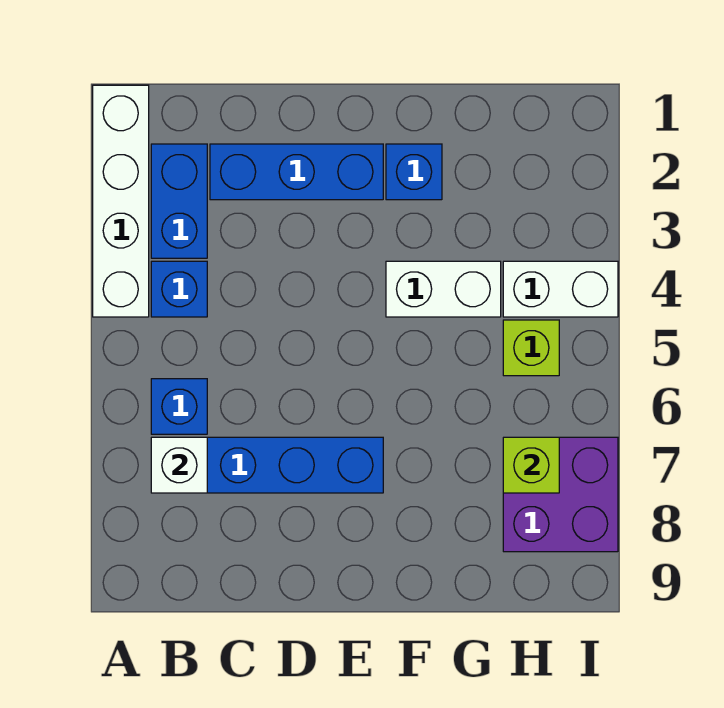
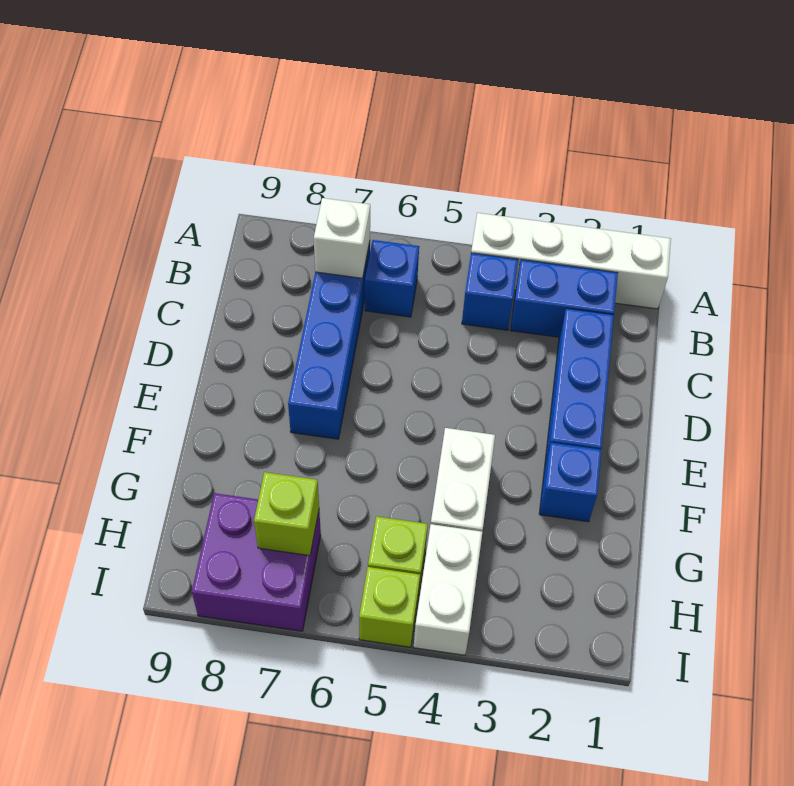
none -> lime 1x1 brick [359,567,420,647]

